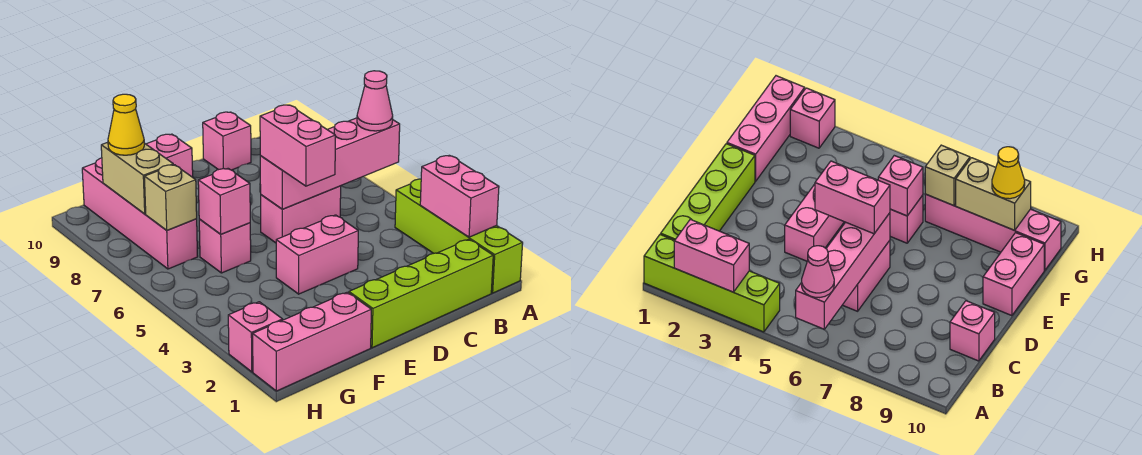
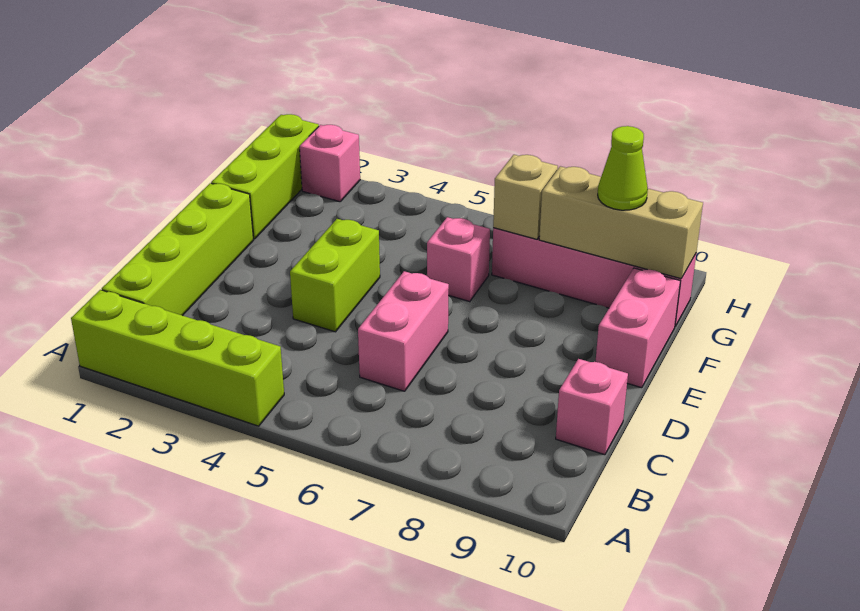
pink 1x2 brick [420,155,499,237] -> none
pink 1x4 brick [260,118,400,209] -> none
pink 1x1 cone [357,71,393,131] -> none
pink 1x2 brick [276,215,358,294] -> lime 1x2 brick [290,219,380,332]
pink 1x2 brick [260,105,335,186] -> none
pink 1x3 brick [253,292,371,391] -> lime 1x3 brick [211,114,319,239]
pink 1x1 brick [198,169,250,234] -> none
tan 1x2 brick [101,142,173,214] -> tan 1x3 brick [539,166,703,279]
yellow 1x1 cone [108,94,144,155] -> lime 1x1 cone [598,126,648,210]

